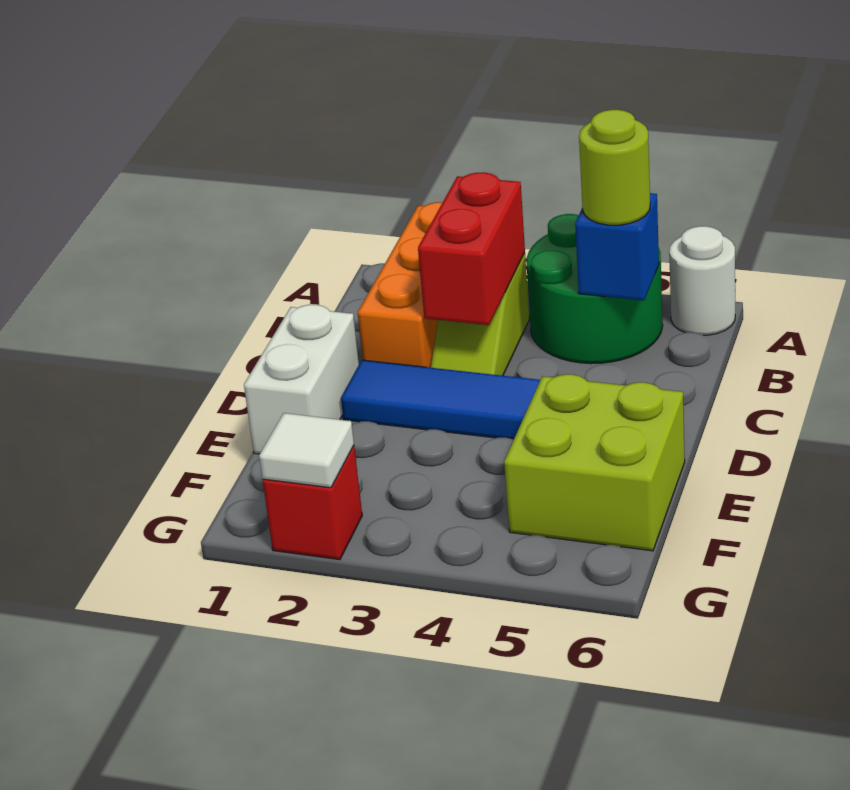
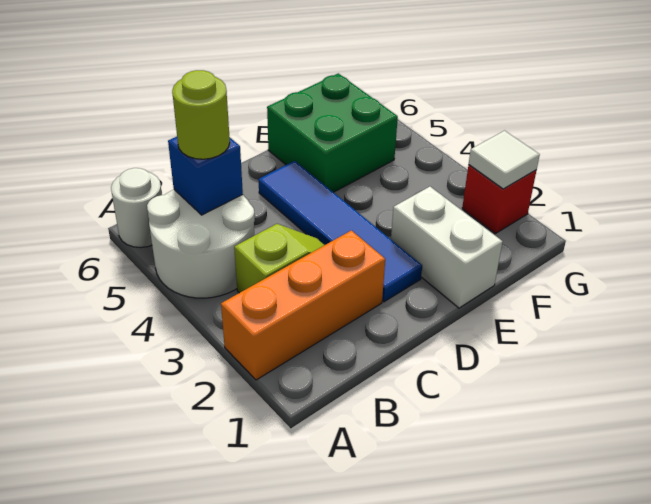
green 2x2 round brick [527,214,663,364] -> white 2x2 round brick [147,190,255,298]
red 1x2 brick [418,172,525,325] -> none
white 1x2 brick [244,305,359,454] -> white 1x2 brick turned to [391,187,503,308]
lime 2x2 brick [504,374,685,551] -> green 2x2 brick [267,73,398,192]

